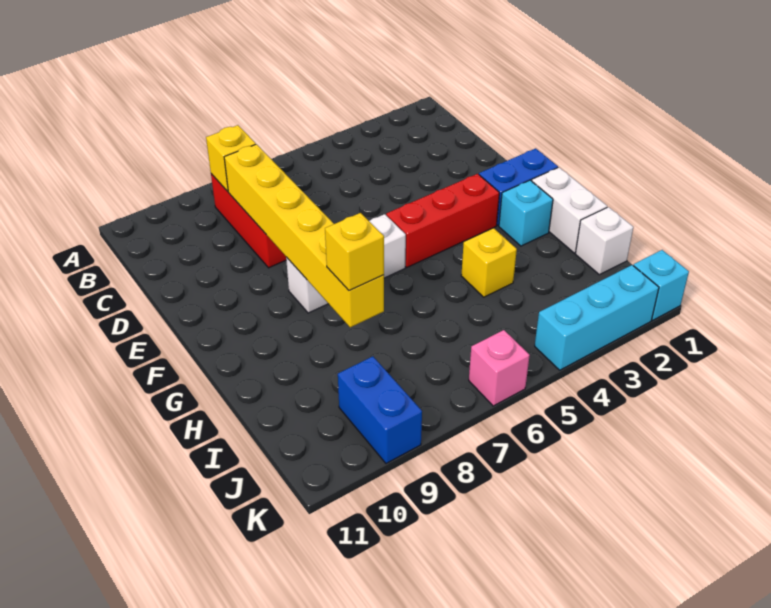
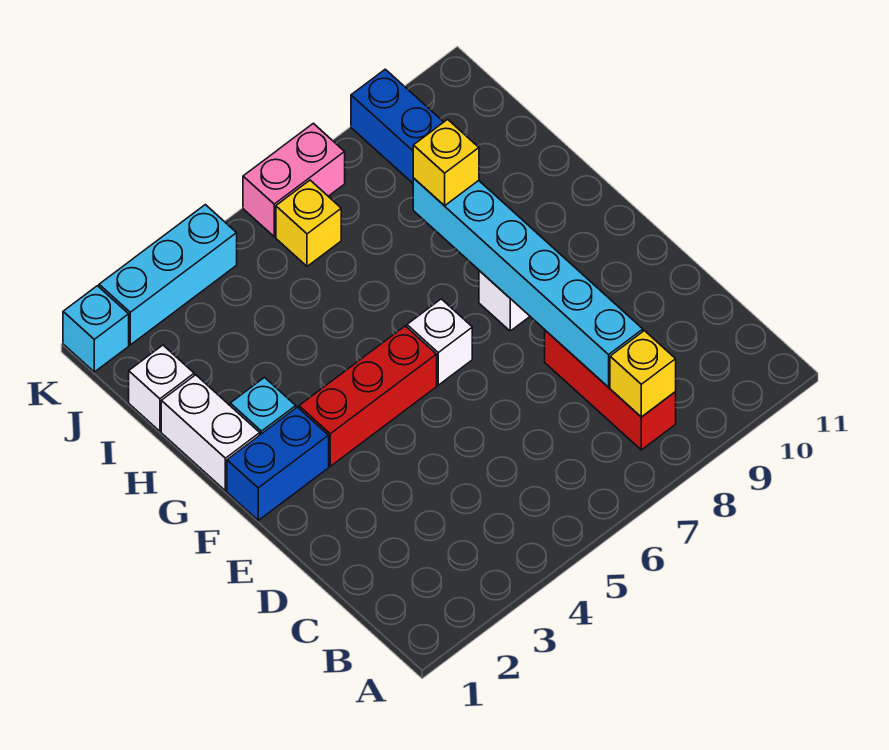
yellow 1x6 brick [224,144,384,327] -> cyan 1x6 brick [413,178,643,387]
yellow 1x1 brick [461,228,517,297] -> yellow 1x1 brick moved to [276,180,341,266]
pink 1x1 brick [469,330,530,406] -> pink 1x2 brick [243,123,345,237]

